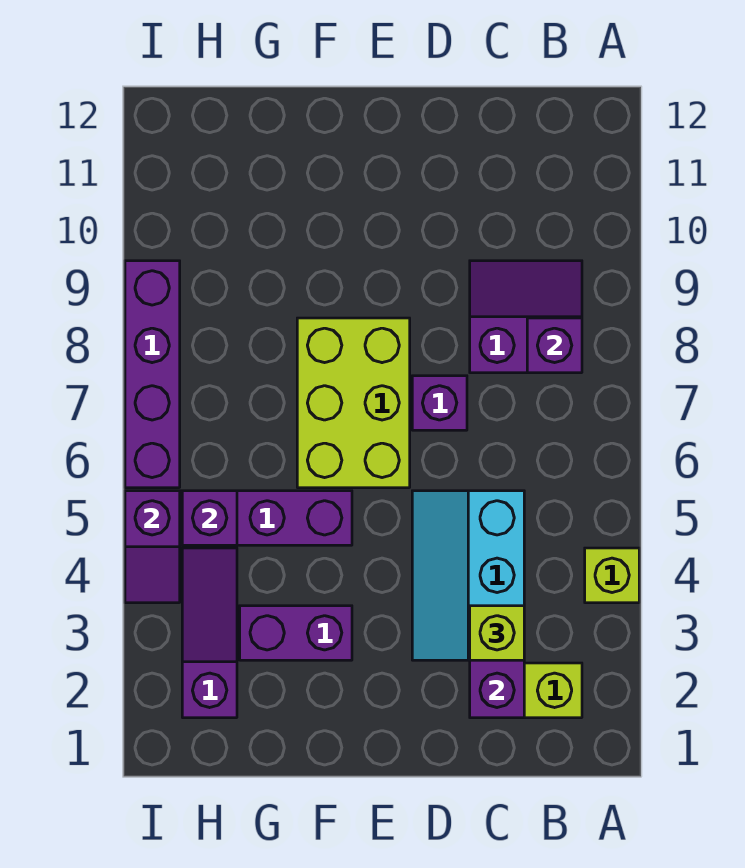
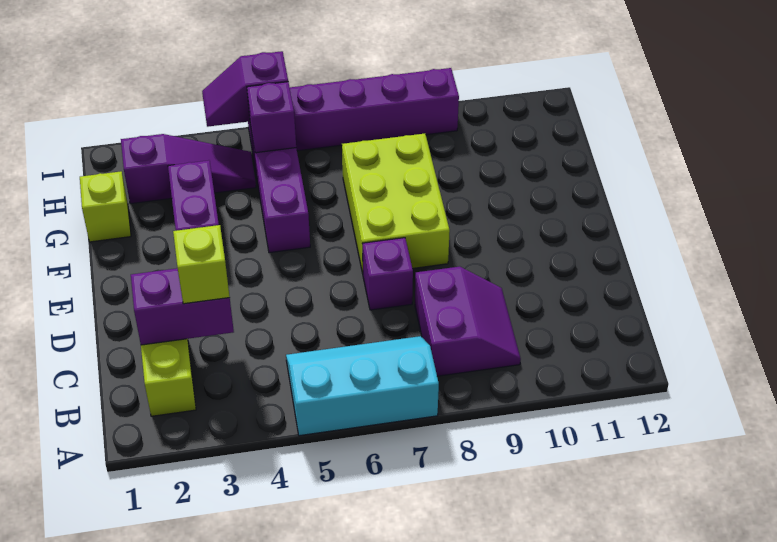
lime 1x1 brick [585,548,639,603] -> lime 1x1 brick moved to [80,171,131,242]
purple 1x1 brick [527,318,582,373] -> none
cyan 2x3 slope [412,491,524,660] -> cyan 2x3 slope moved to [286,336,439,436]
lime 2x3 brick [297,318,410,488] -> lime 2x3 brick turned to [342,134,450,273]

